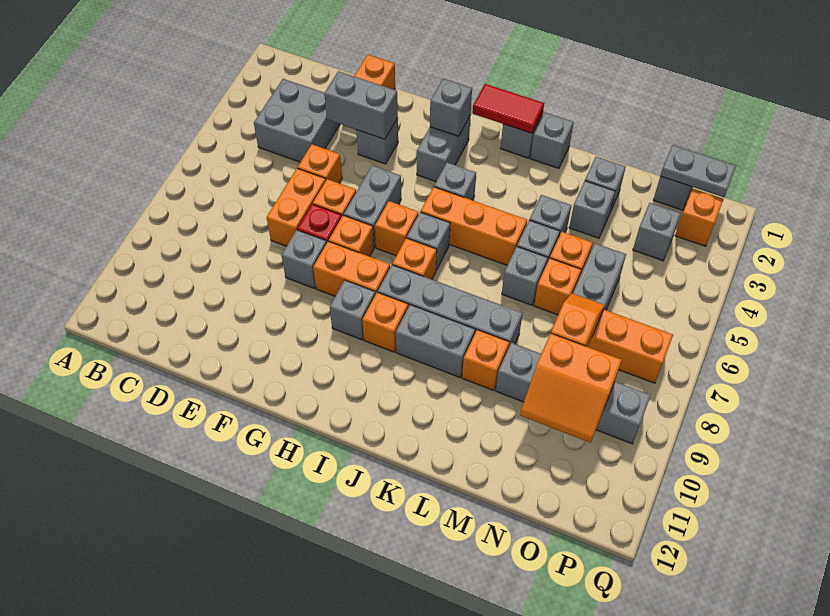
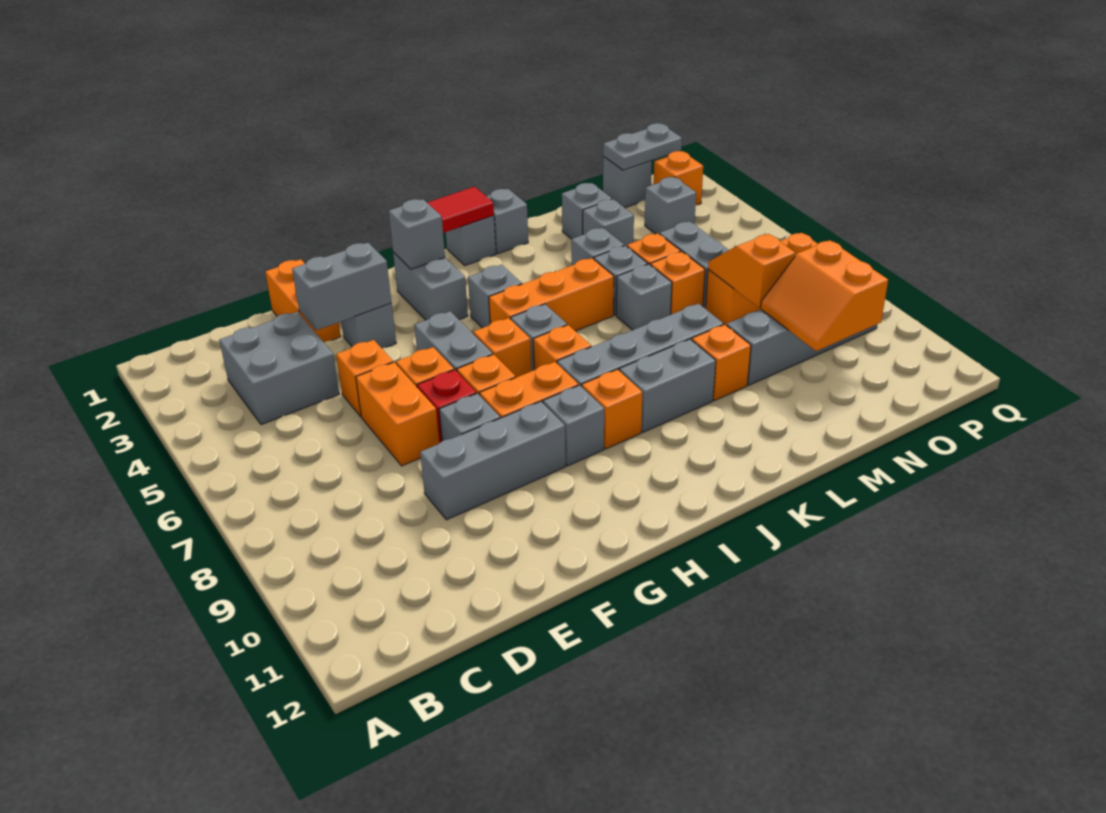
none -> grey 1x3 brick [420,401,566,520]
orange 2x2 slope [520,333,622,443] -> orange 2x2 slope turned to [761,240,888,351]

